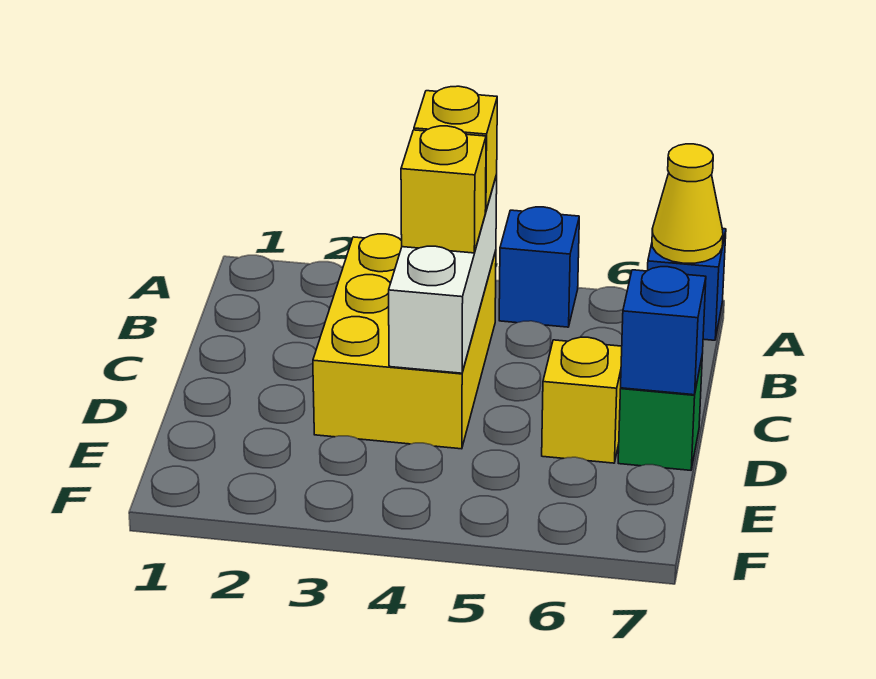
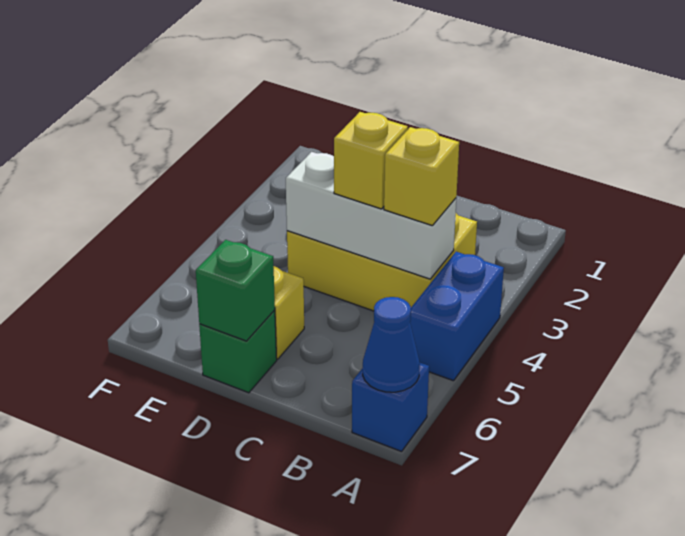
blue 1x1 brick [499,207,579,327] -> blue 1x2 brick [410,252,504,381]
yellow 1x1 cone [652,144,723,263] -> blue 1x1 cone [363,297,419,392]
blue 1x1 brick [621,267,706,395] -> green 1x1 brick [196,240,275,341]

